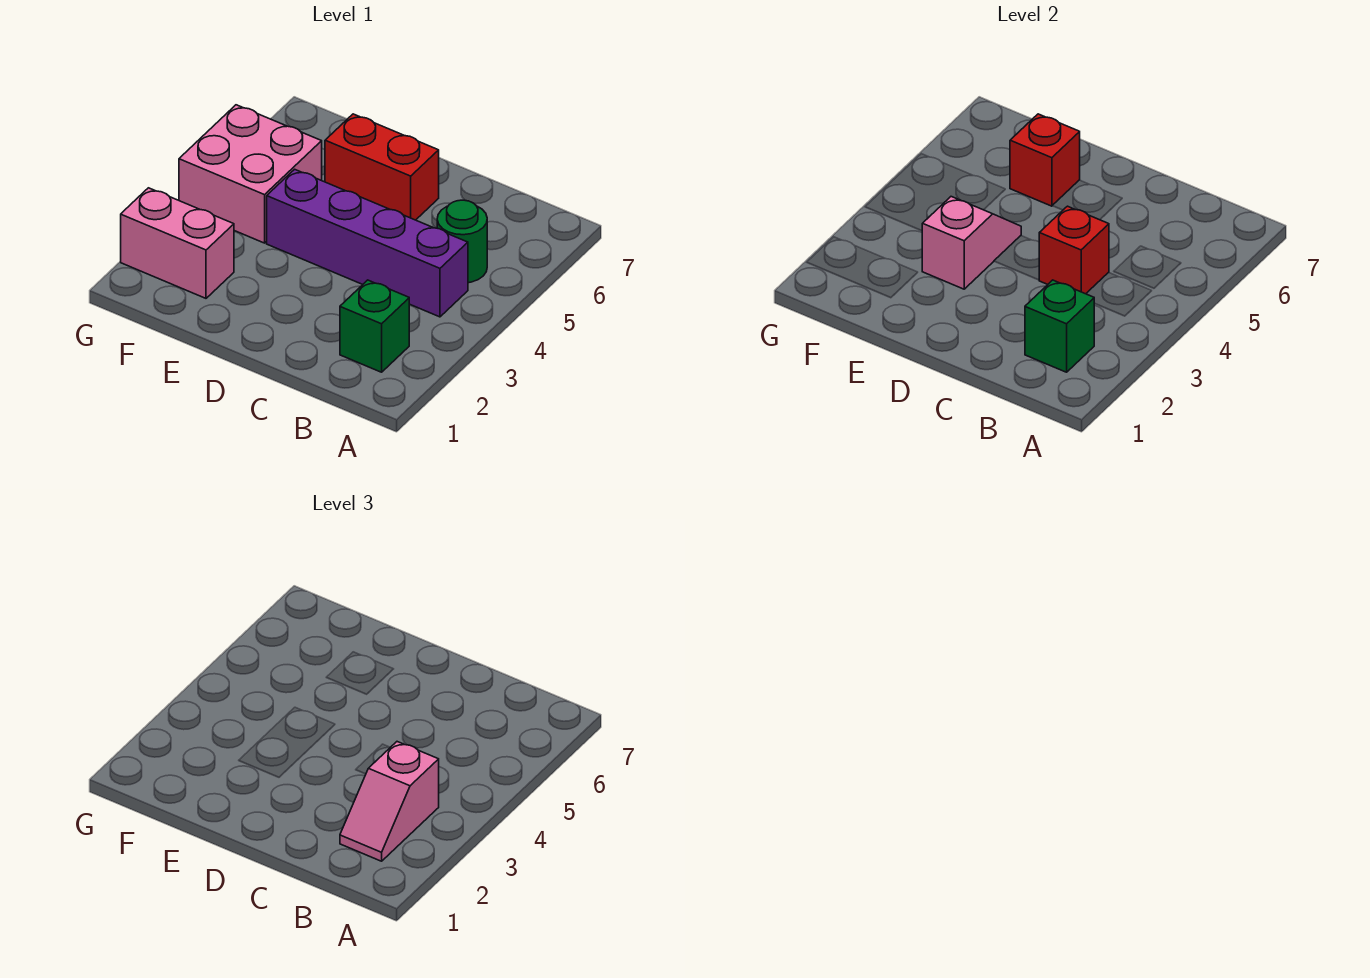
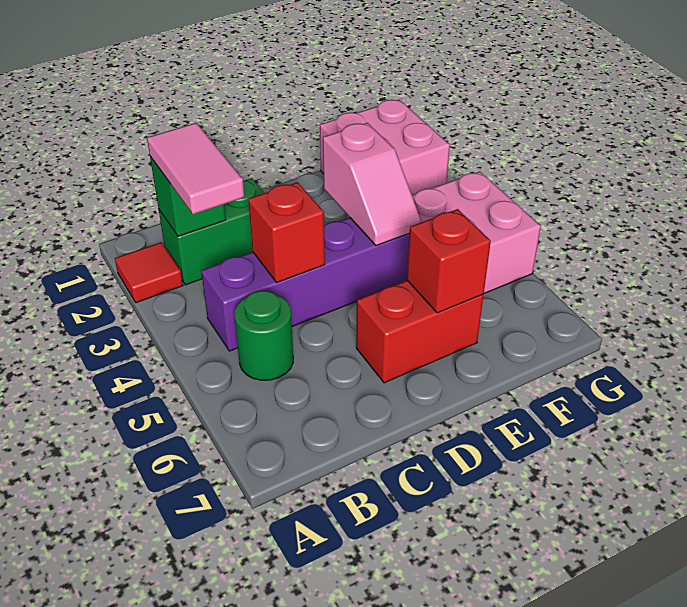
none -> red 1x1 tile [115,242,183,303]
green 1x1 brick [340,280,409,372] -> green 1x2 brick [159,178,264,285]
pink 1x2 slope [340,742,439,861] -> pink 1x2 tile [147,123,244,214]
pink 1x2 brick [121,188,234,298] -> pink 2x2 brick [320,100,450,195]

